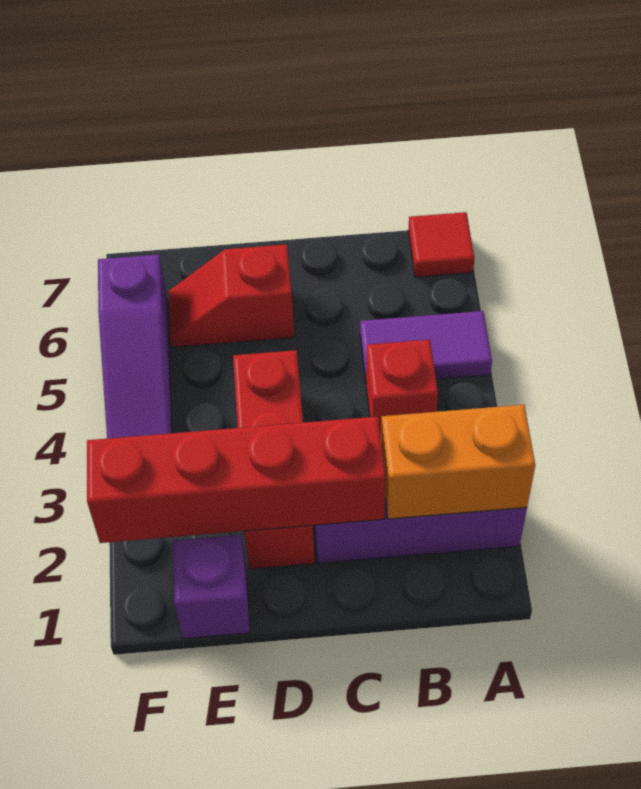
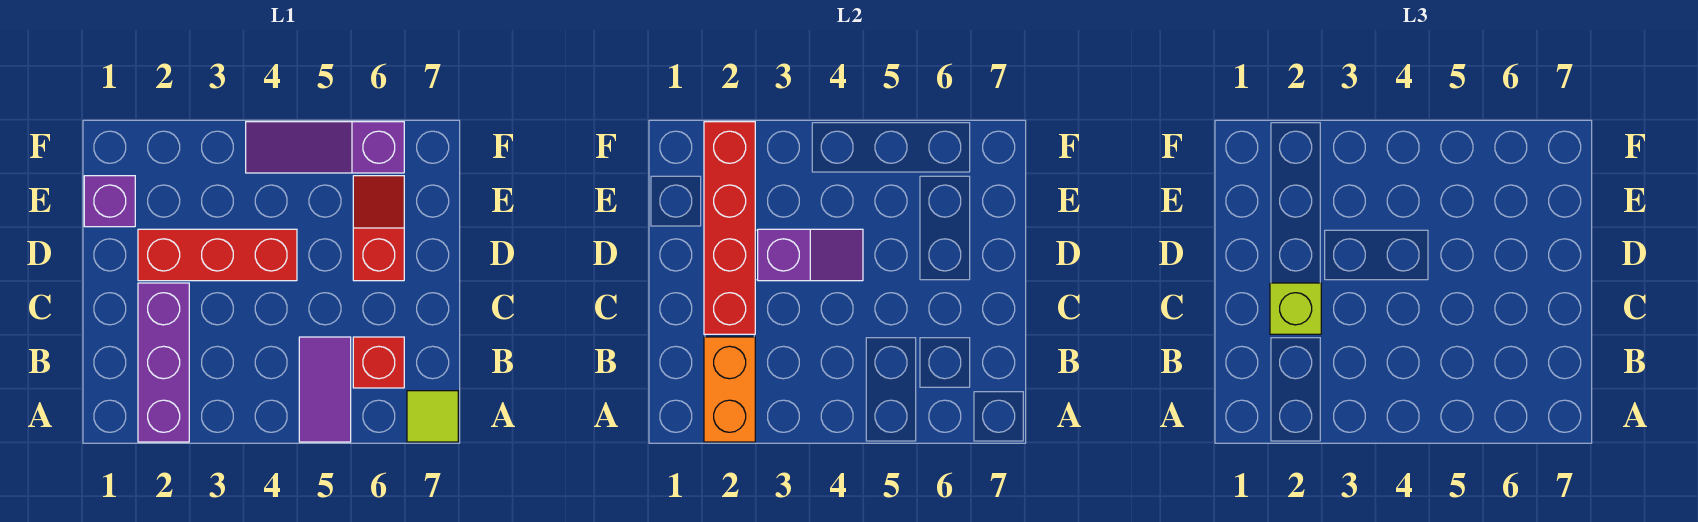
red 1x1 tile [408,212,475,277] -> lime 1x1 tile [407,391,458,442]
red 1x1 brick [366,340,438,435] -> red 1x1 brick moved to [353,337,404,388]
none -> lime 1x1 brick [1270,283,1321,334]
none -> purple 1x2 slope [758,229,863,281]

